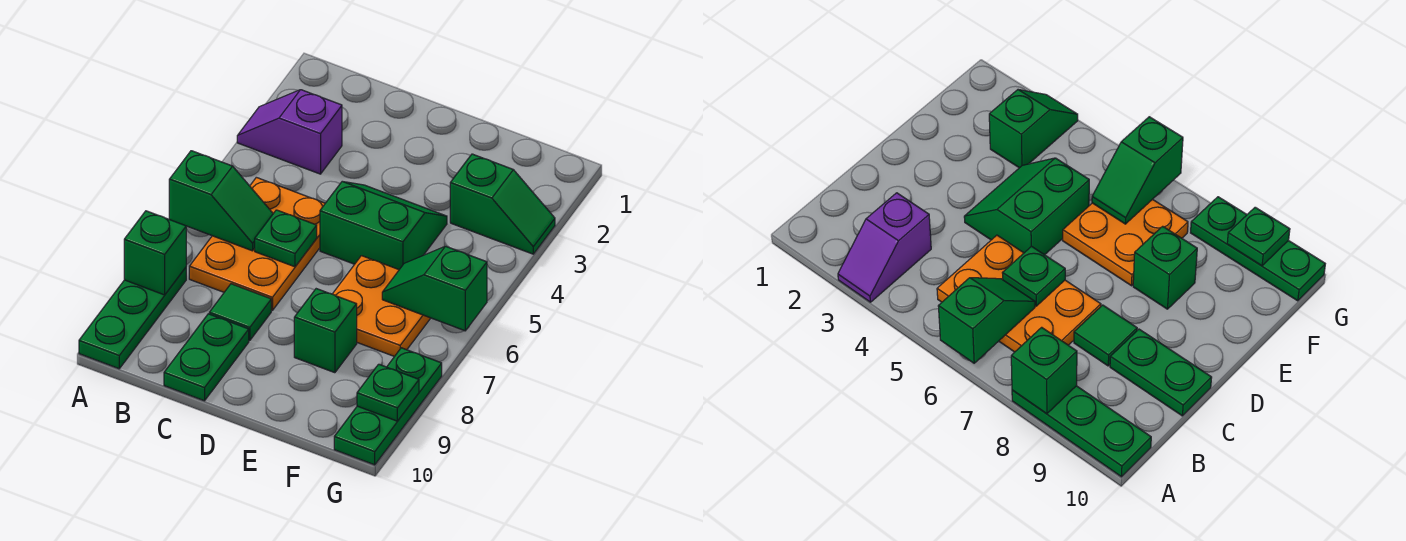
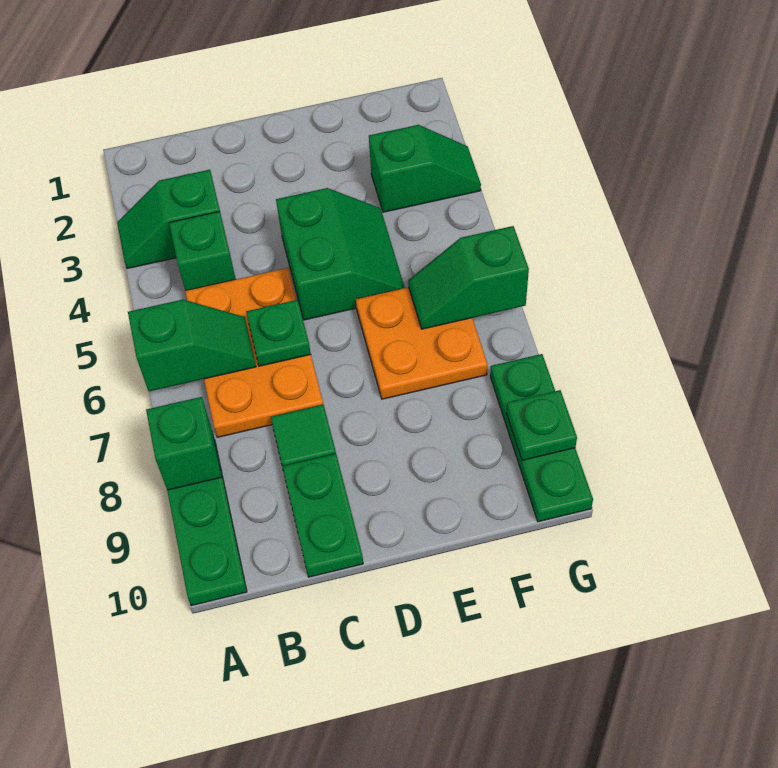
purple 1x2 slope [237,90,342,174] -> green 1x2 slope [117,170,220,269]
green 2x2 slope [320,182,447,269] -> green 2x2 slope turned to [276,188,405,320]
green 1x1 brick [294,289,357,373] -> green 1x1 brick moved to [169,211,235,291]

